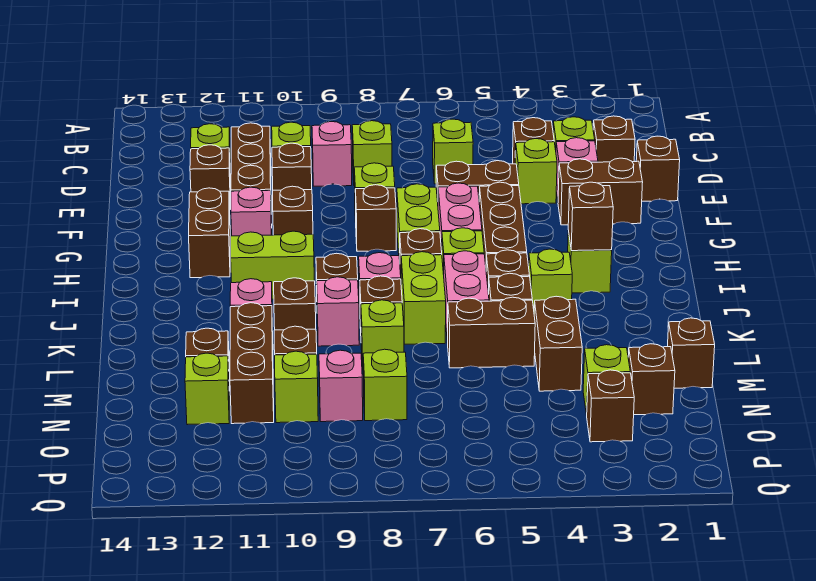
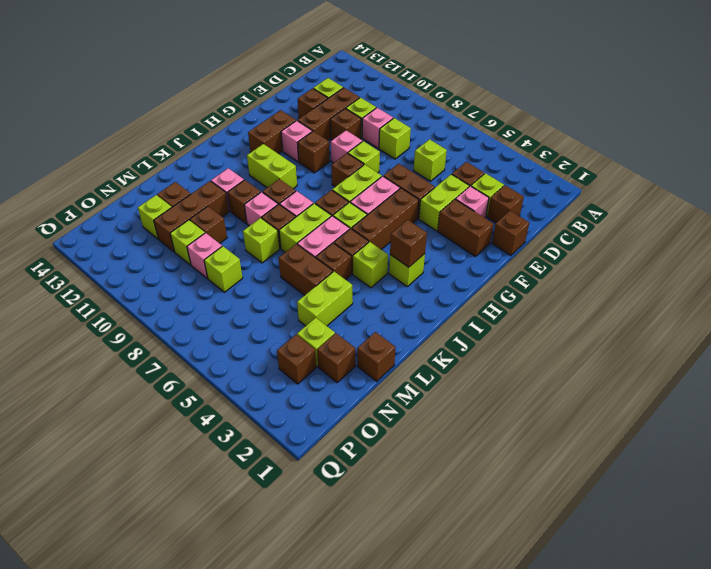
lime 1x1 brick [515,139,557,204] -> lime 1x2 brick [419,174,469,231]
none -> pink 1x1 brick [331,130,362,163]
brown 1x2 brick [534,296,582,391] -> lime 1x2 brick [297,272,353,326]

